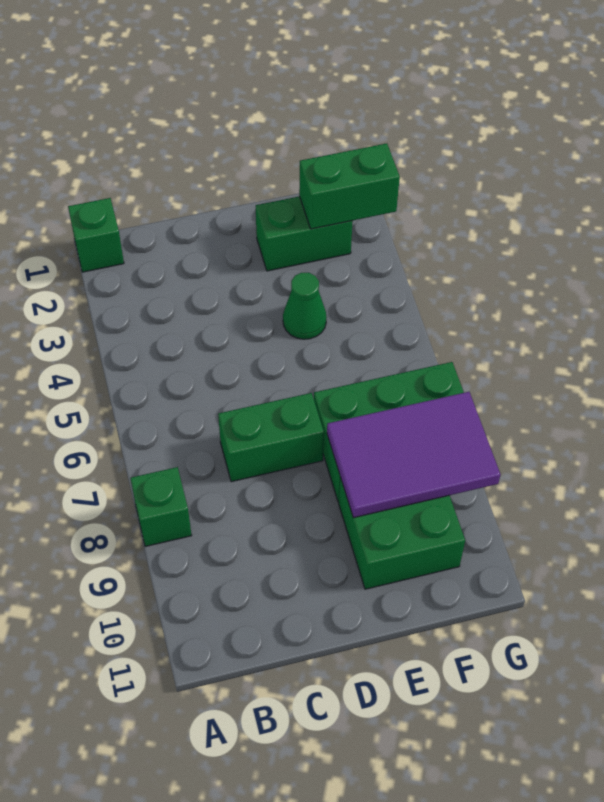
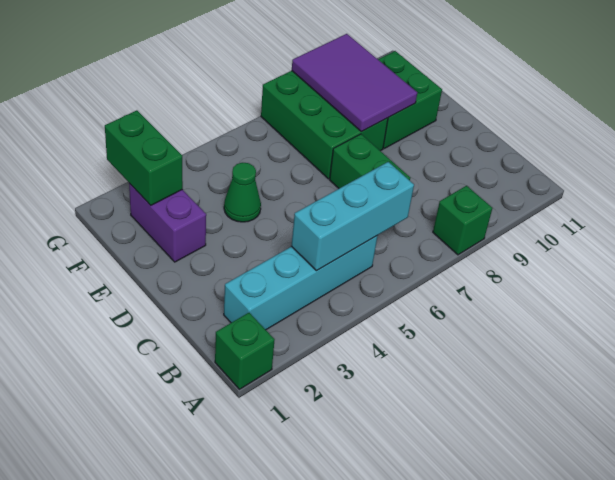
none -> cyan 1x4 brick [224,236,377,330]
none -> cyan 1x3 brick [291,162,414,271]
green 1x2 brick [256,196,353,271] -> purple 1x2 brick [129,183,206,262]

